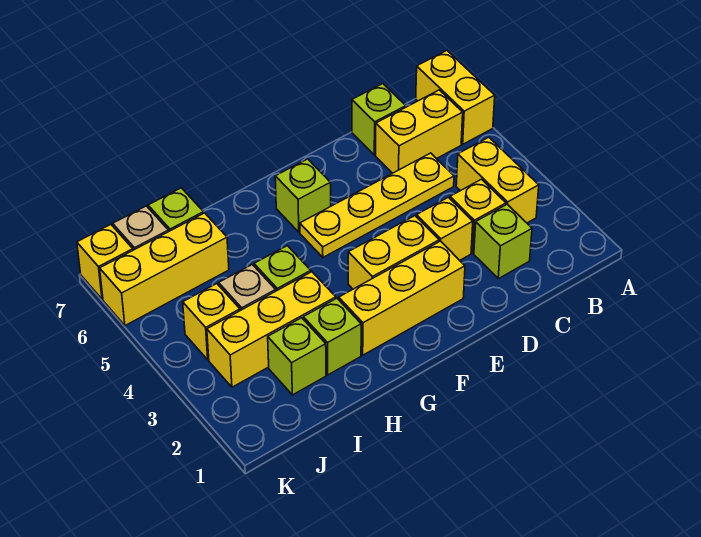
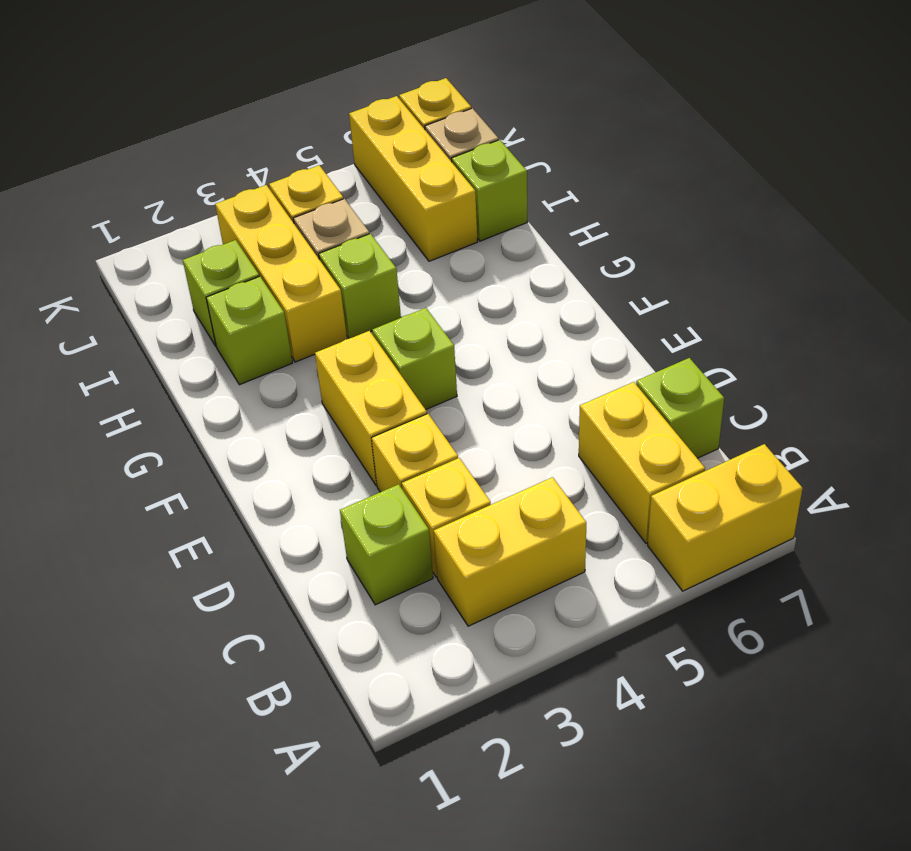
yellow 1x4 plate [300,153,454,257] -> none
yellow 1x3 brick [339,241,465,355] -> none
lime 1x1 brick [275,159,331,232] -> lime 1x1 brick moved to [372,308,457,410]

